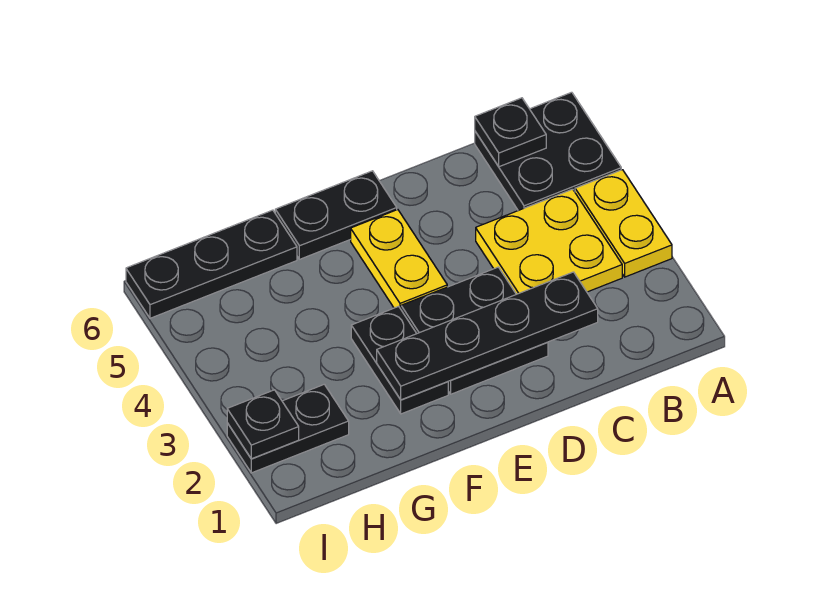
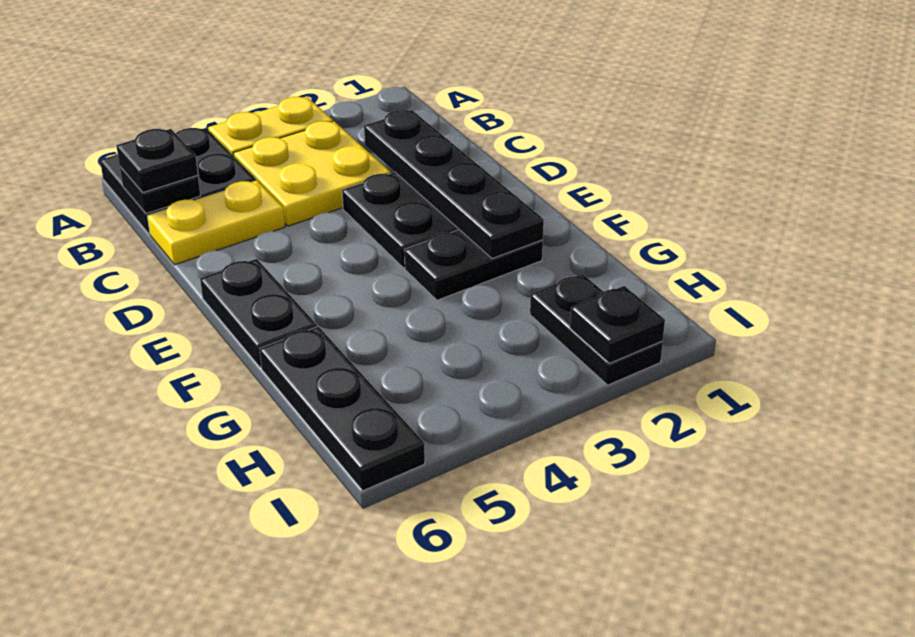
none -> black 1x1 plate [116,129,198,192]
yellow 1x2 plate [351,210,447,309] -> yellow 1x2 plate moved to [147,181,285,265]

